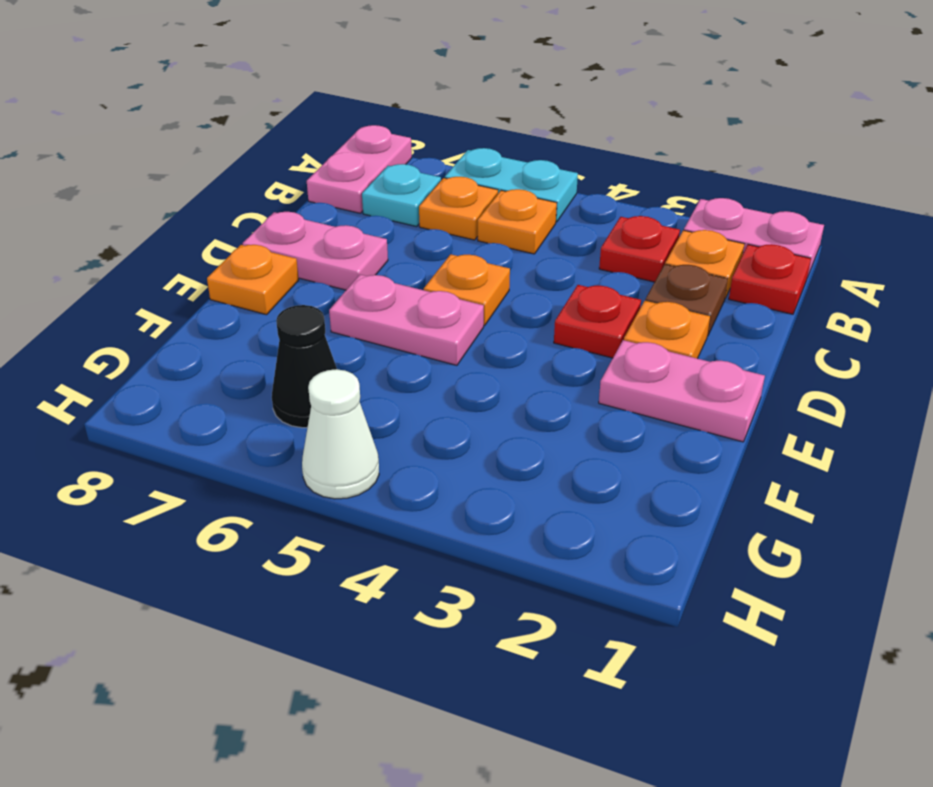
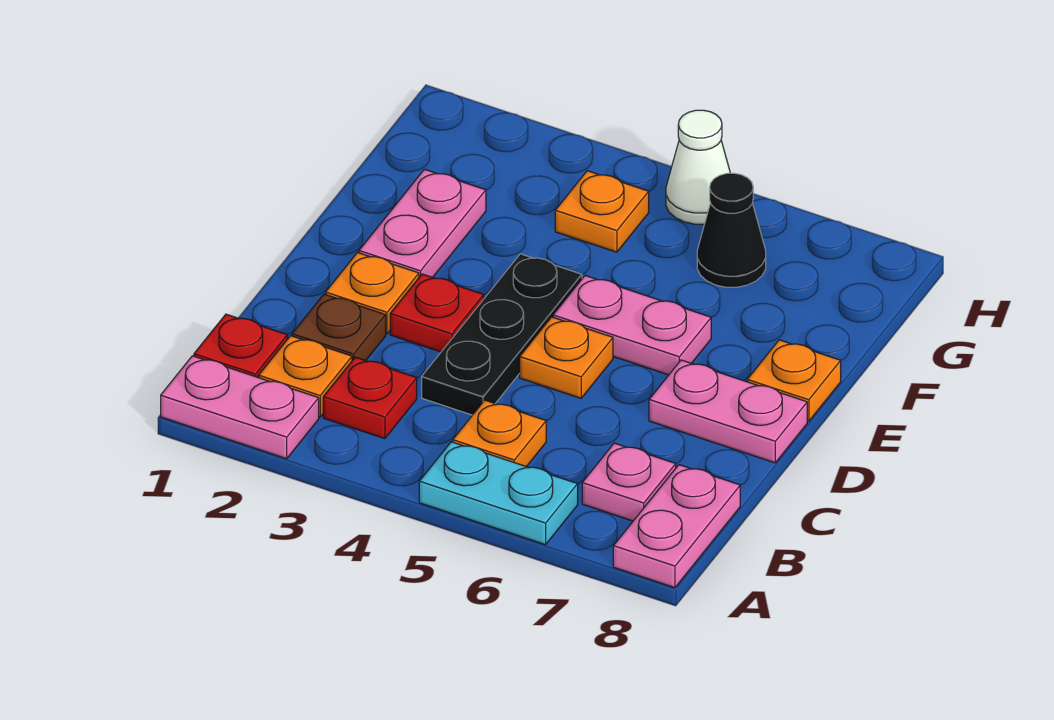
orange 1x1 plate [419,177,498,240] -> orange 1x1 plate moved to [555,171,649,252]
cyan 1x1 plate [362,164,441,227] -> pink 1x1 plate [582,443,676,521]
none -> black 1x3 plate [422,254,582,415]
pink 1x2 plate [599,340,765,442] -> pink 1x2 plate turned to [359,169,486,277]

